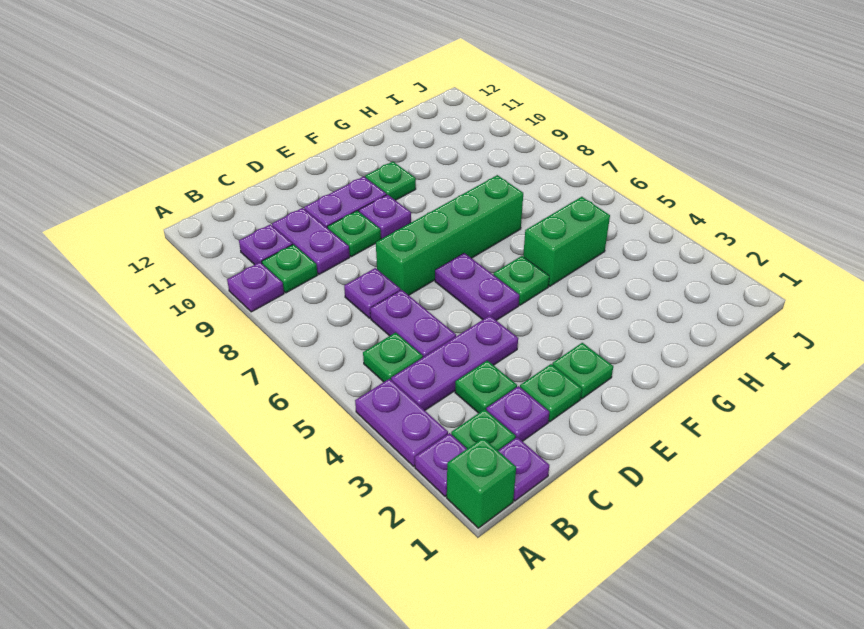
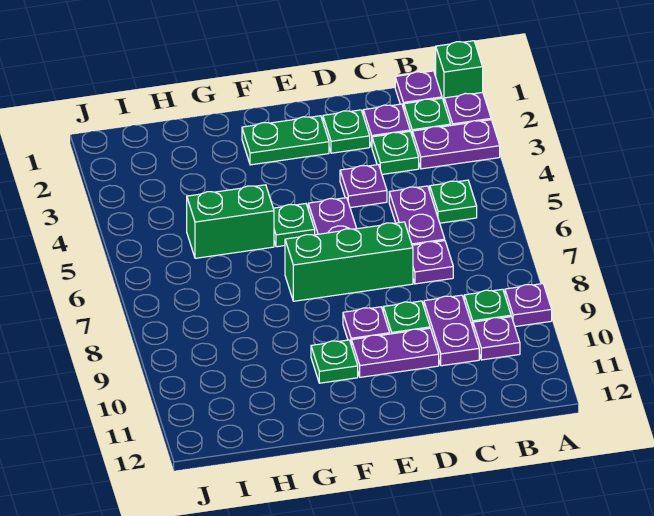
purple 1x2 plate [355,379,448,466] -> purple 1x2 plate turned to [413,120,500,169]
purple 1x3 plate [391,316,518,410] -> purple 1x1 plate [340,165,387,208]
green 1x4 brick [376,175,523,295] -> green 1x3 brick [285,222,413,301]
green 1x1 plate [552,343,613,399] -> green 1x2 plate [242,116,329,165]

